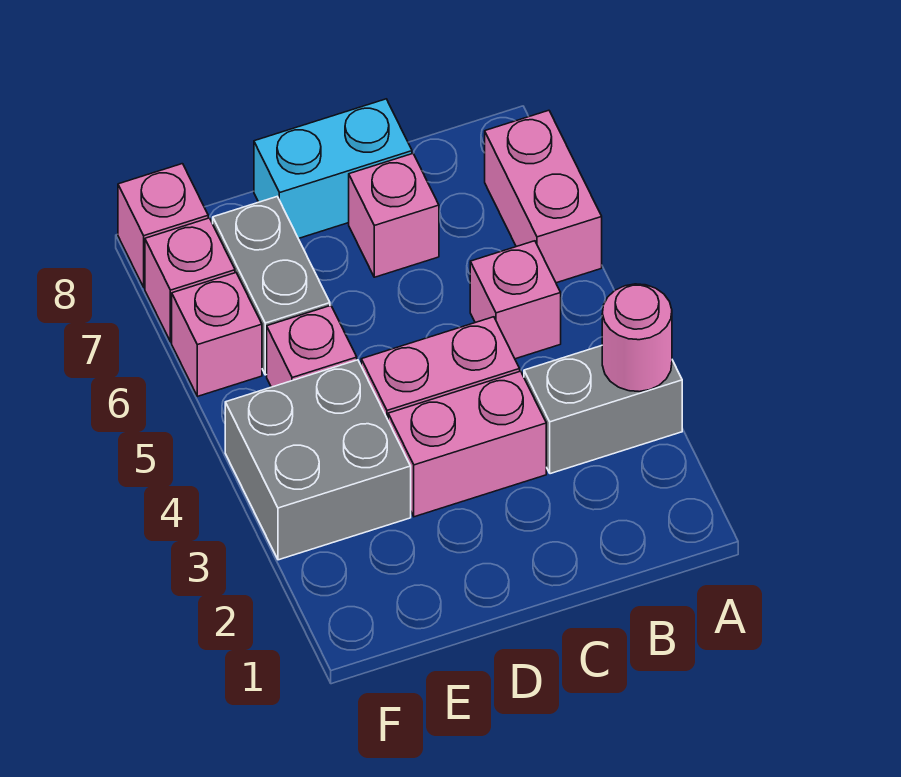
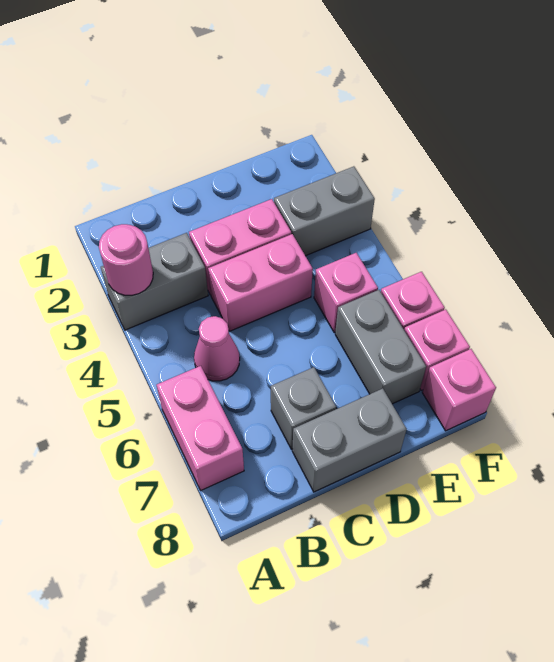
pink 1x1 brick [470,241,561,359] -> pink 1x1 cone [194,316,240,381]
pink 1x1 brick [349,154,439,277] -> grey 1x1 brick [271,367,336,449]
cyan 1x2 brick [254,99,412,239] -> grey 1x2 brick [292,388,407,492]
grey 2x2 brick [225,360,411,560] -> grey 1x2 brick [274,166,375,256]

